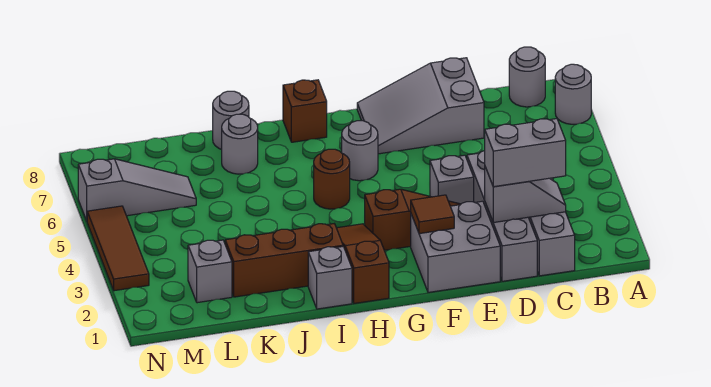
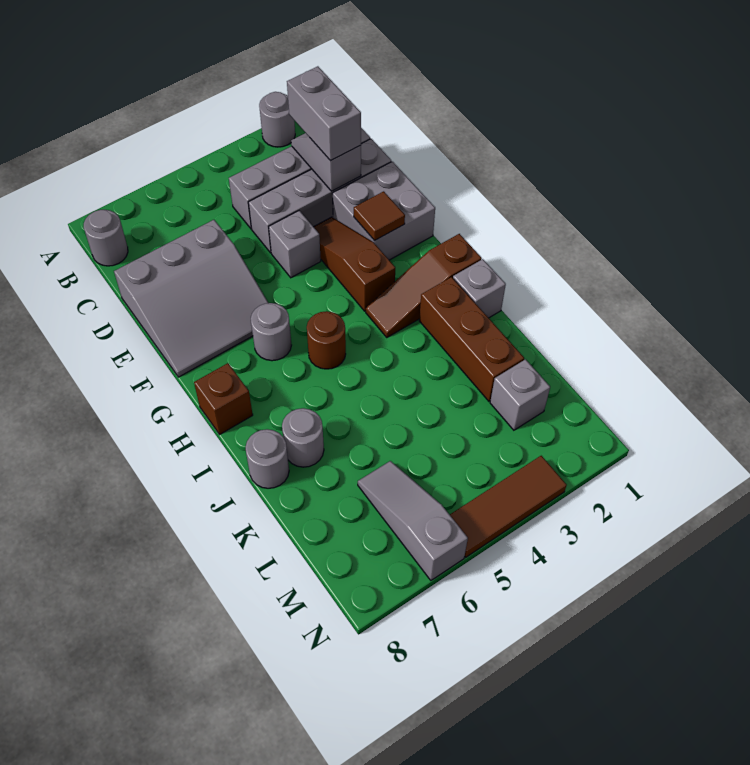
grey 1x1 round brick [555,64,591,124] -> grey 1x1 round brick moved to [259,92,295,147]
grey 2x3 slope [357,58,484,154] -> grey 3x3 slope [114,220,268,377]

